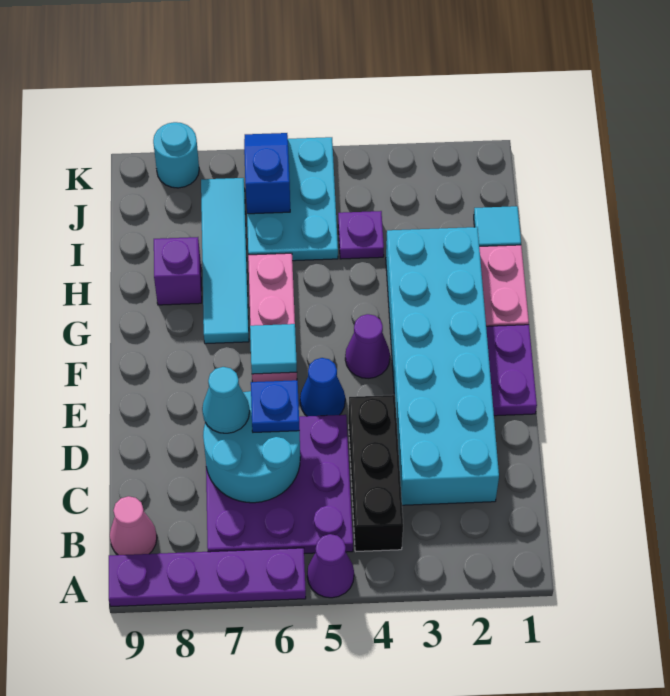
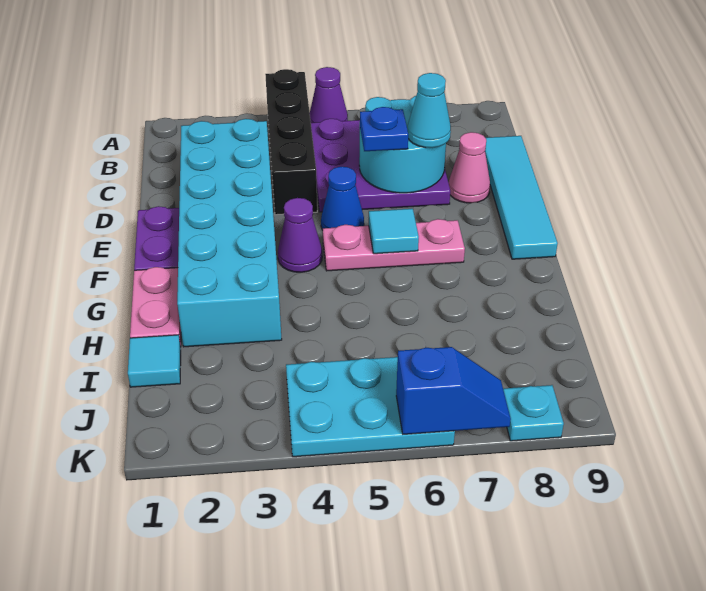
purple 1x4 plate [109,548,306,607] -> none
black 1x3 brick [349,395,403,551] -> black 1x4 brick [265,69,317,215]
pink 1x1 cone [110,496,157,555] -> pink 1x1 cone moved to [449,132,490,203]
pink 1x3 plate [248,253,297,382] -> pink 1x3 plate turned to [323,219,465,271]
cyan 1x4 tile [201,178,249,344] -> cyan 1x4 tile moved to [485,136,558,259]
purple 1x1 brick [154,237,202,305] -> none
purple 1x1 plate [338,211,384,259] -> none
cyan 2x3 plate [247,137,338,261] -> cyan 2x3 plate turned to [286,357,455,457]
blue 1x2 slope [244,133,290,214] -> blue 1x2 slope turned to [396,347,511,434]
cyan 1x1 round brick [153,122,199,188] -> cyan 1x1 plate [503,385,564,441]

